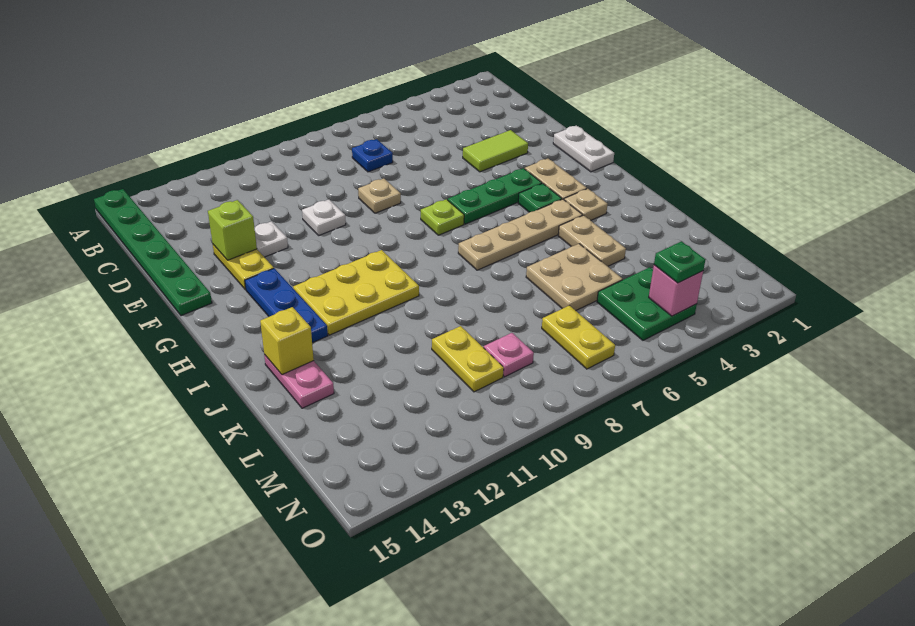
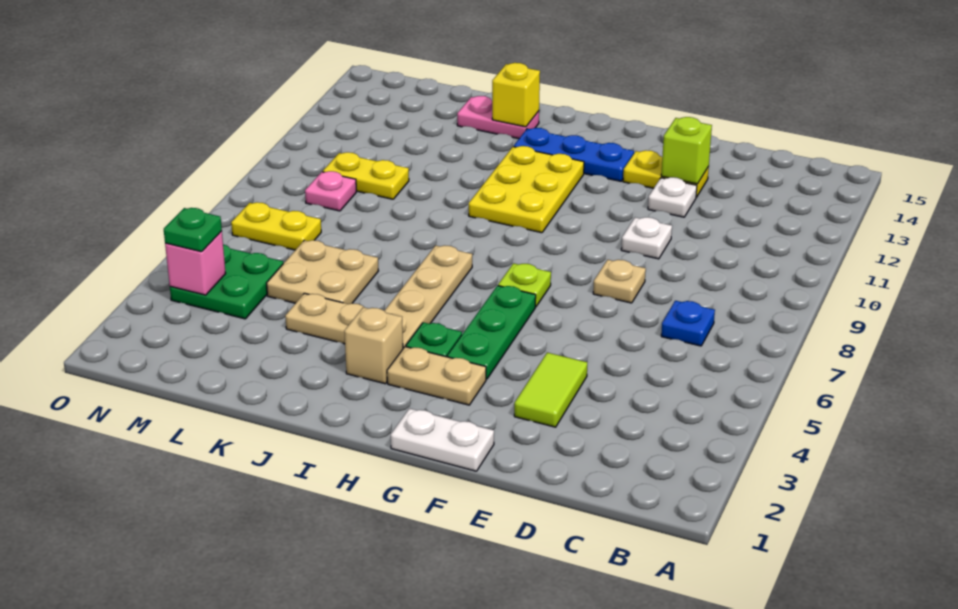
green 1x6 plate [94,189,212,316] -> none
tan 1x1 plate [564,189,608,220] -> tan 1x1 brick [344,307,403,384]

